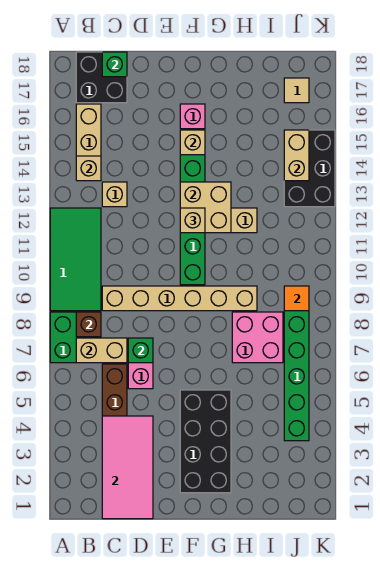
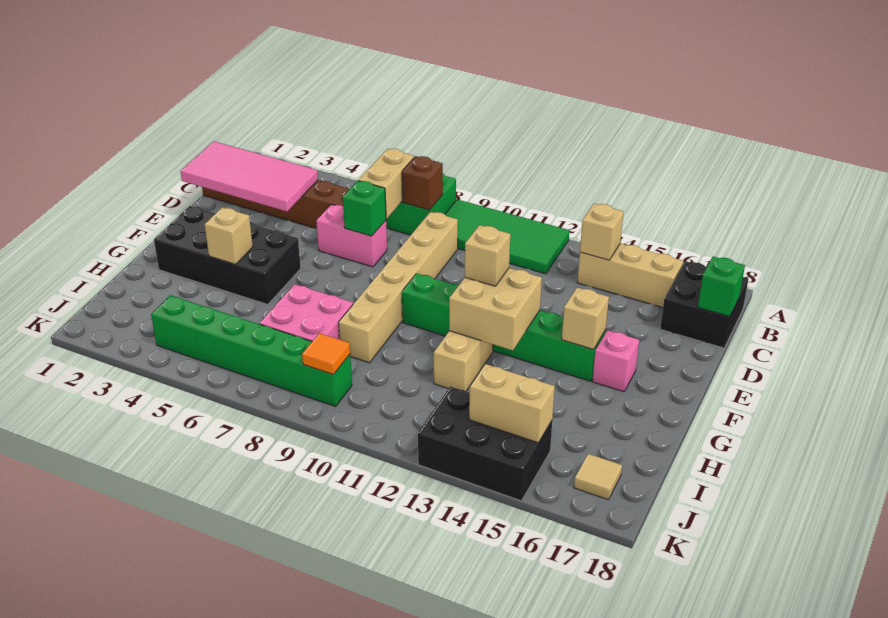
tan 1x1 brick [102,182,127,207] -> tan 1x1 brick moved to [205,207,253,264]

